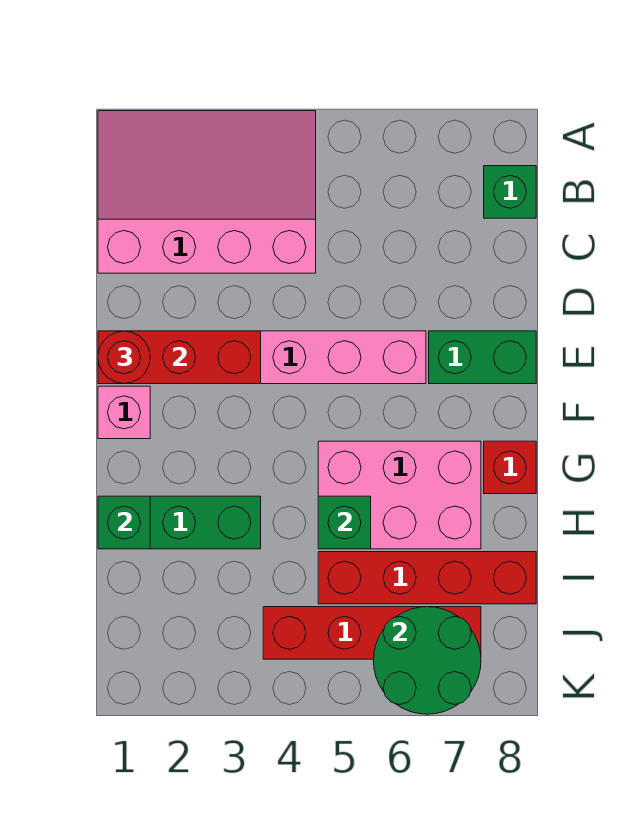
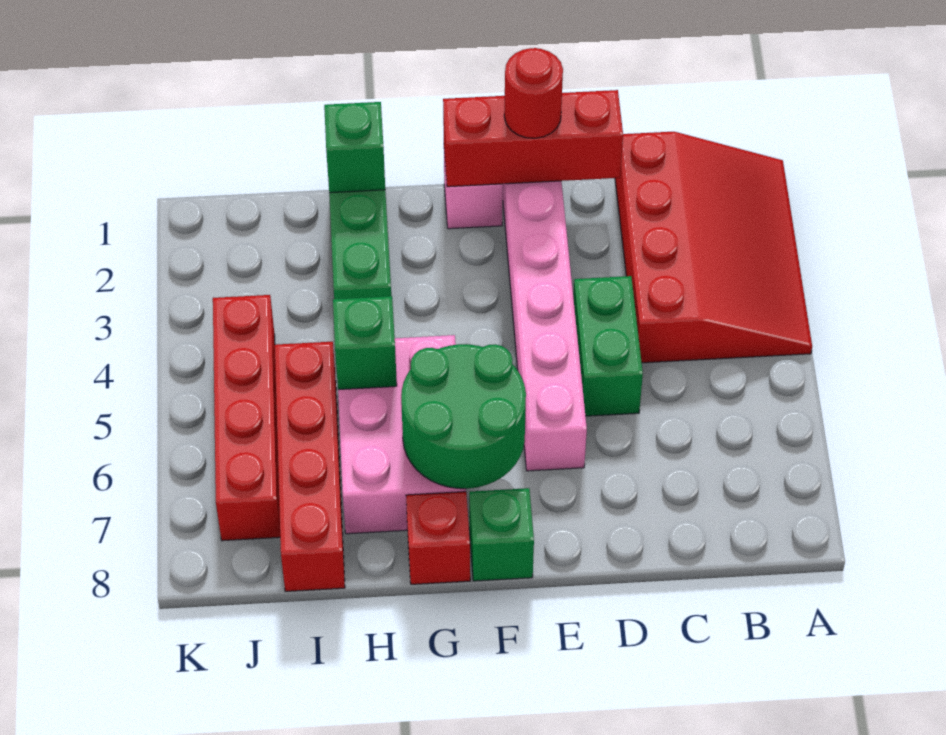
pink 3x4 slope [98,111,316,273] -> red 3x4 slope [615,132,812,363]
green 1x1 brick [484,166,536,218] -> green 1x1 brick moved to [469,488,534,581]
red 1x3 brick [98,331,261,384] -> red 1x3 brick turned to [443,90,623,187]
green 1x2 brick [429,331,536,384] -> green 1x2 brick moved to [573,276,643,416]
green 2x2 round brick [374,607,481,714] -> green 2x2 round brick moved to [401,344,526,489]

